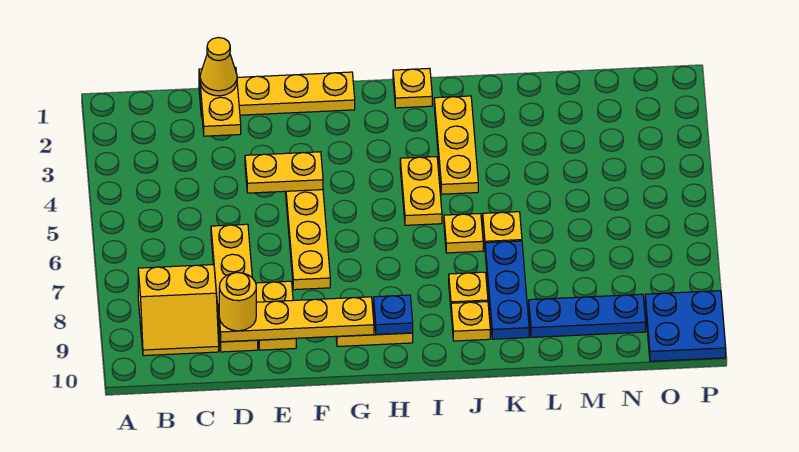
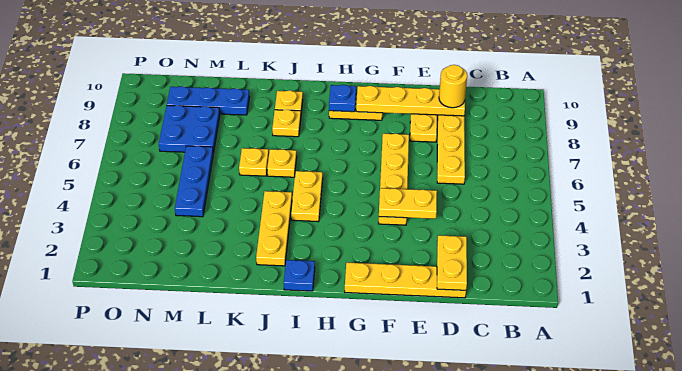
yellow 2x2 slope [138,265,219,356] -> none
yellow 1x1 cone [200,38,237,96] -> none
yellow 1x1 plate [393,68,432,108] -> blue 1x1 plate [284,260,315,291]
blue 1x3 plate [485,241,529,339] -> blue 1x3 plate moved to [175,146,213,217]
blue 2x2 plate [645,291,726,361] -> blue 2x2 plate moved to [159,105,220,152]

